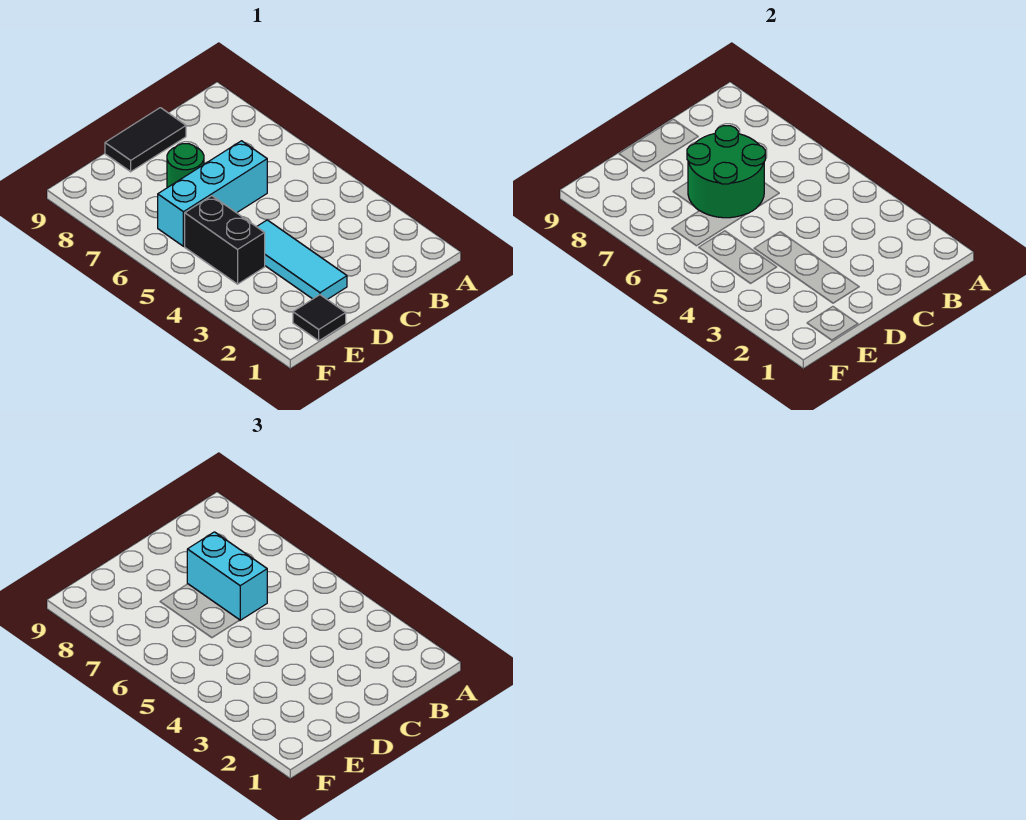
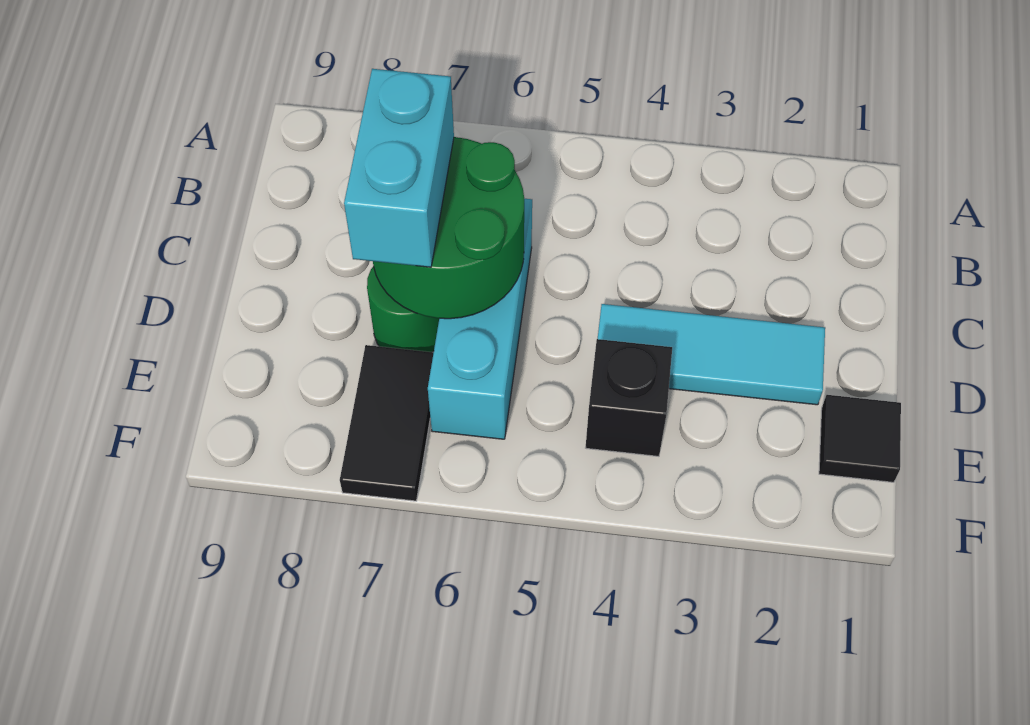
cyan 1x2 brick [187,532,267,620] -> cyan 1x2 brick turned to [344,69,454,267]
black 1x2 tile [105,108,186,172] -> black 1x2 tile moved to [340,345,434,501]
black 1x2 brick [185,196,265,284] -> black 1x1 brick [586,339,672,456]

